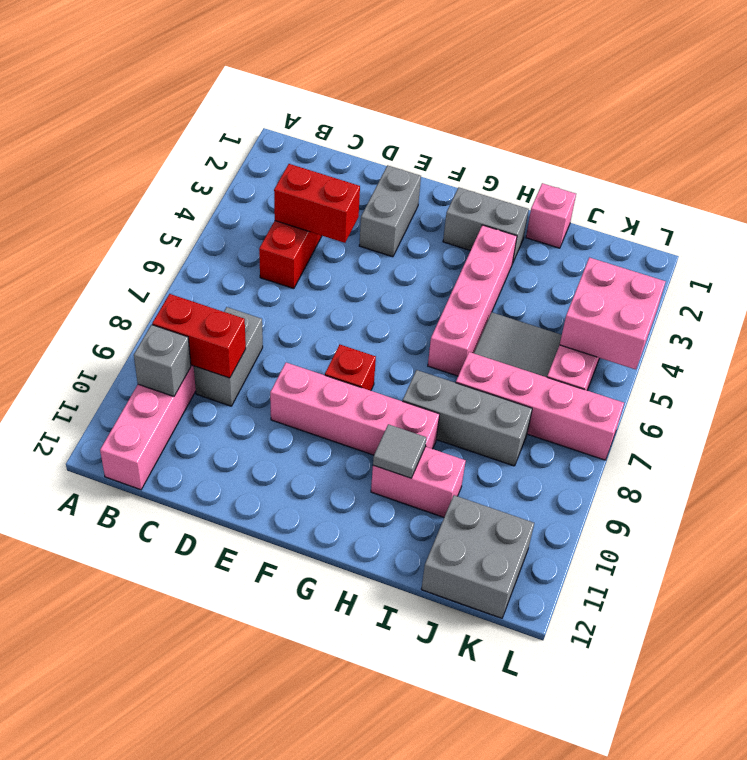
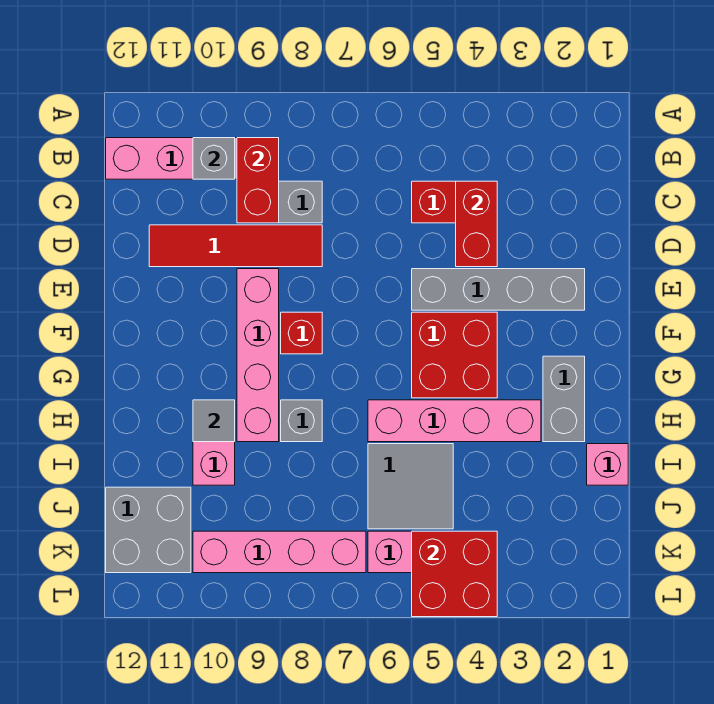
none -> red 1x4 tile [149,225,322,267]
grey 1x2 brick [359,165,421,257] -> grey 1x4 brick [412,269,585,310]
none -> red 2x2 brick [412,312,497,398]
grey 1x3 brick [403,370,532,466] -> grey 1x1 brick [281,400,322,442]
pink 1x4 brick [456,352,624,460] -> pink 1x4 brick turned to [193,531,366,573]
pink 2x2 brick [560,257,666,369] -> red 2x2 brick [412,531,497,617]

